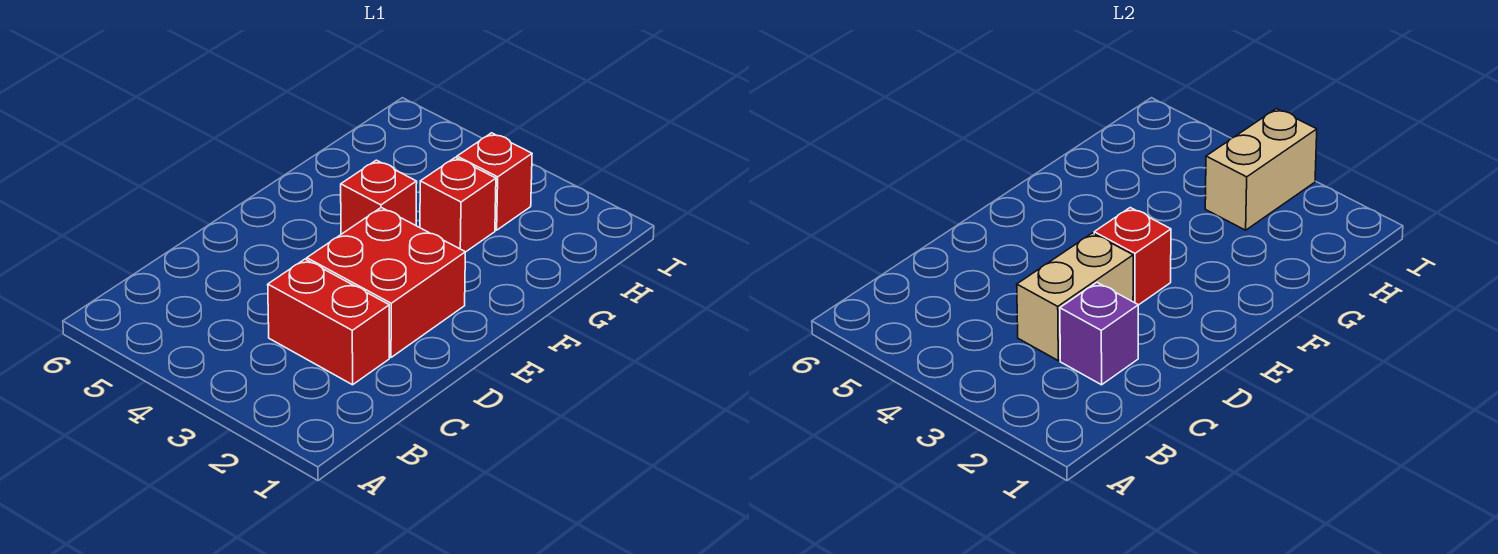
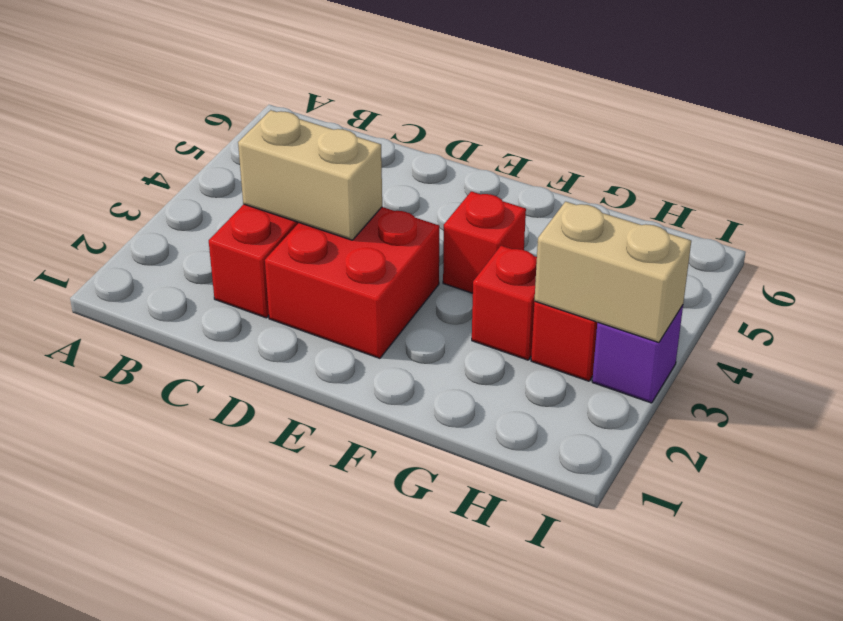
purple 1x1 brick [1060,283,1138,385] -> purple 1x1 brick moved to [592,305,683,403]
red 1x1 brick [1094,208,1171,305] -> none

